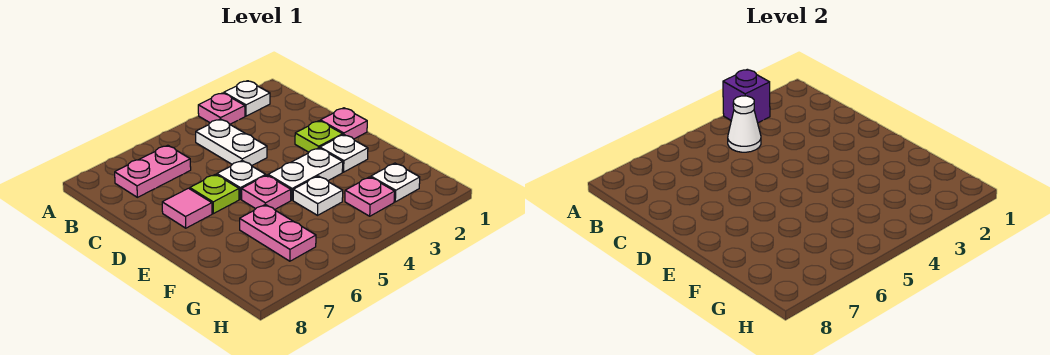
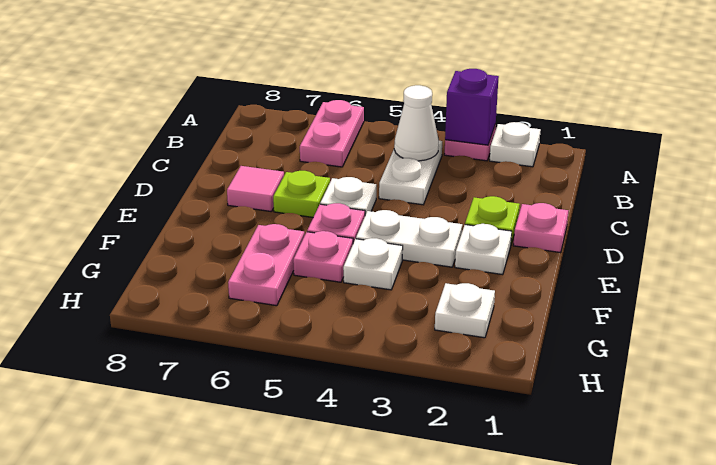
pink 1x2 plate [115,145,191,197] -> pink 1x2 plate turned to [300,100,364,167]
pink 1x1 plate [345,177,395,216] -> pink 1x1 plate moved to [293,231,353,282]

